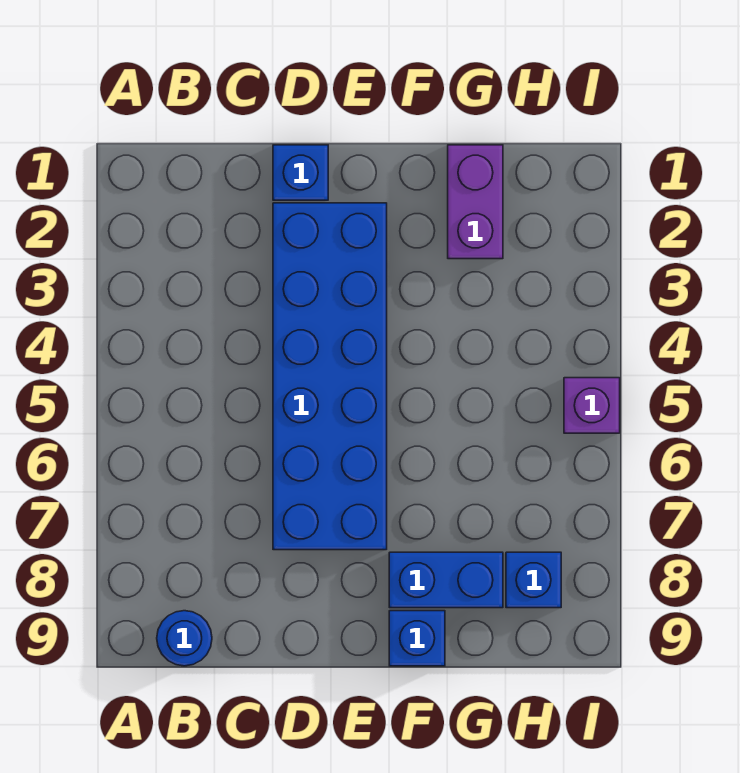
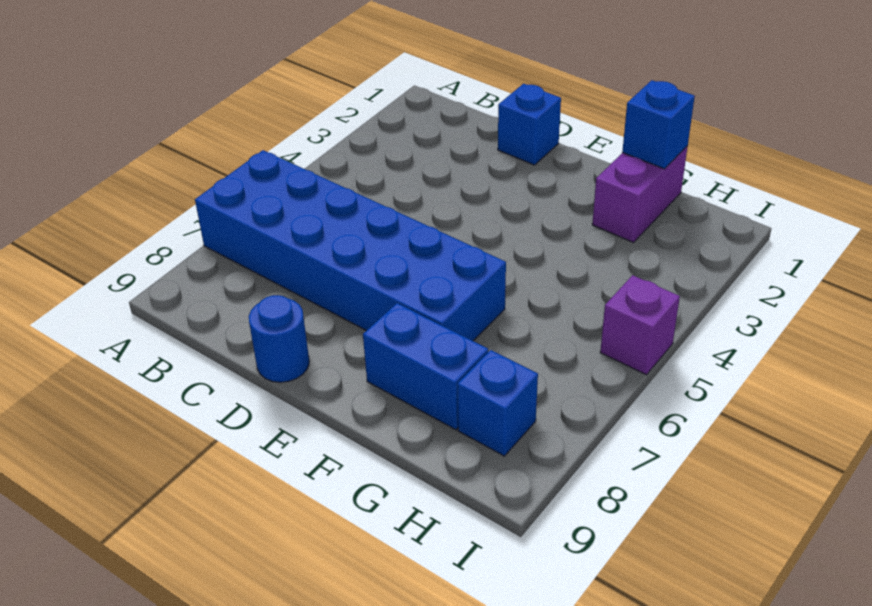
blue 1x1 round brick [157,611,212,666] -> blue 1x1 round brick moved to [249,295,309,382]
blue 2x6 brick [273,203,387,550] -> blue 2x6 brick turned to [195,150,506,341]
blue 1x1 brick [389,611,445,666] -> blue 1x1 brick moved to [622,80,695,169]

